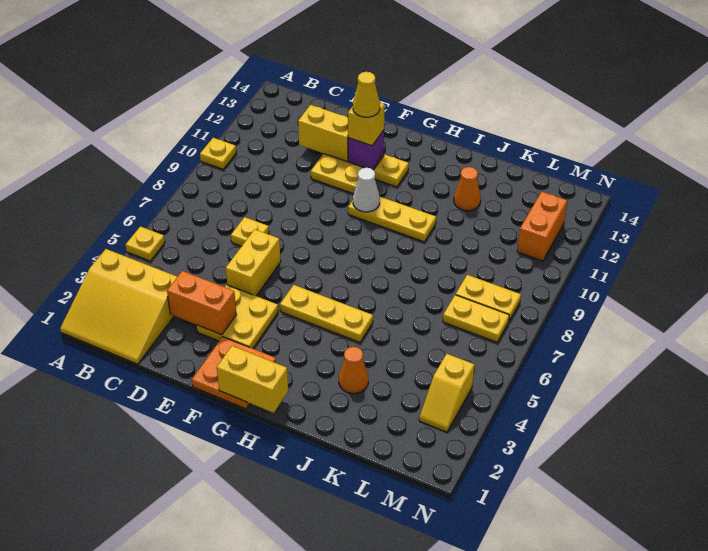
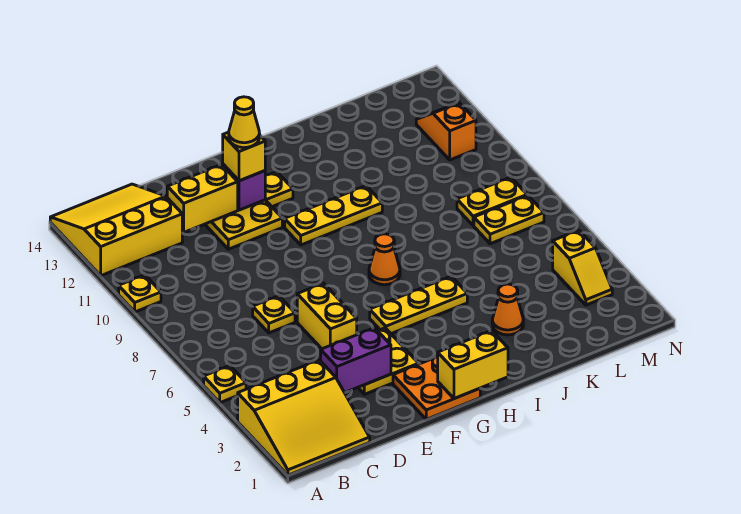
none -> yellow 3x3 slope [50,184,182,276]
orange 1x2 brick [167,271,236,335] -> purple 1x2 brick [321,328,391,393]
white 1x1 cone [353,168,380,212] -> none
orange 1x1 cone [454,167,481,211] -> orange 1x1 cone moved to [369,234,400,285]
orange 1x2 brick [517,192,567,261] -> orange 1x2 slope [416,103,476,160]

